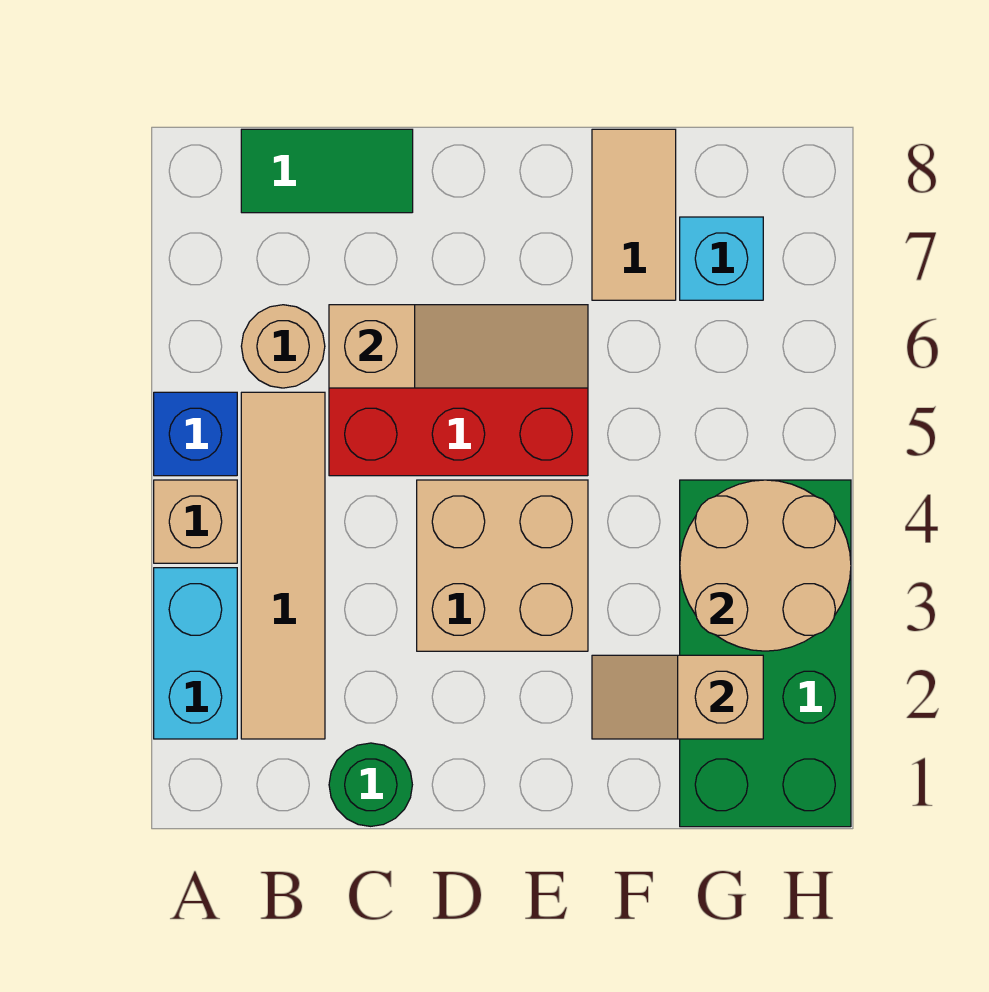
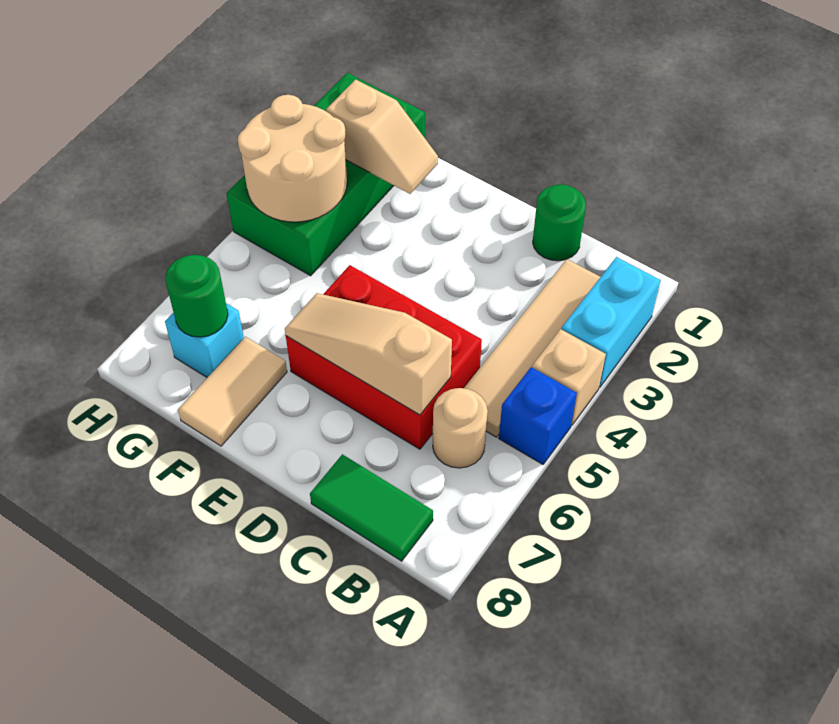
tan 2x2 brick [417,480,588,651] -> none
none -> green 1x1 round brick [166,255,228,337]

